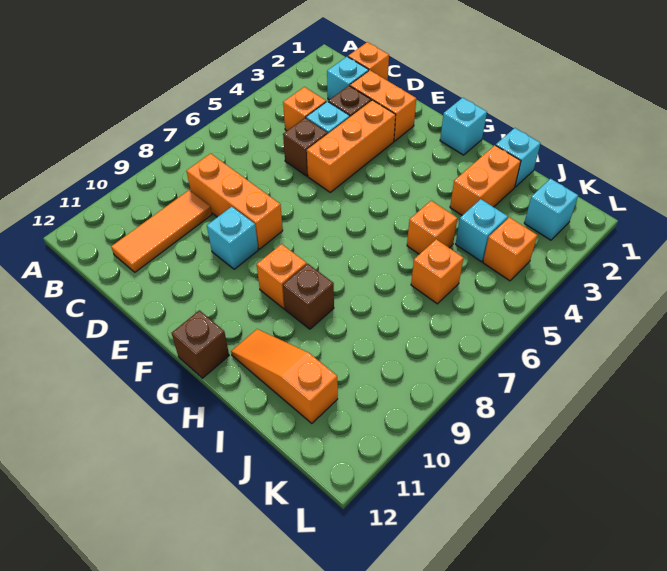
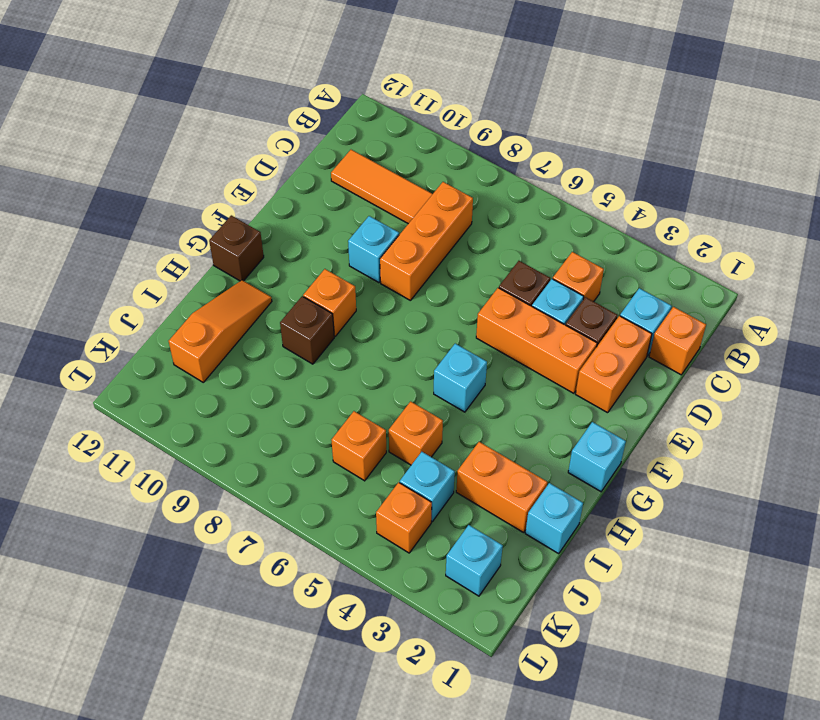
none -> cyan 1x1 brick [434,344,487,412]

